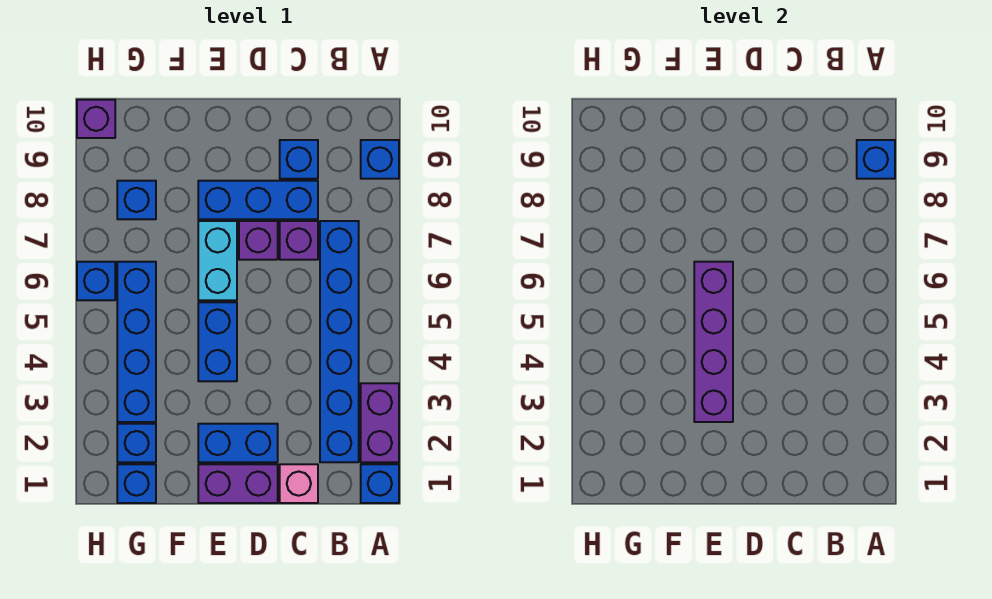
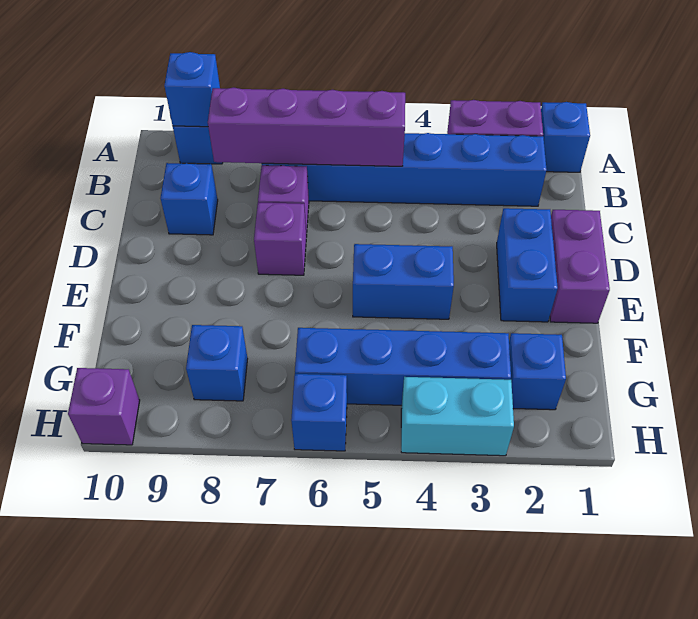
pink 1x1 brick [280,464,318,503] -> none
blue 1x3 brick [198,181,318,219] -> none
purple 1x4 brick [694,262,733,422] -> purple 1x4 brick moved to [208,88,405,166]
cyan 1x2 brick [198,221,237,300] -> cyan 1x2 brick moved to [401,377,514,456]
blue 1x1 brick [117,464,156,503] -> none

